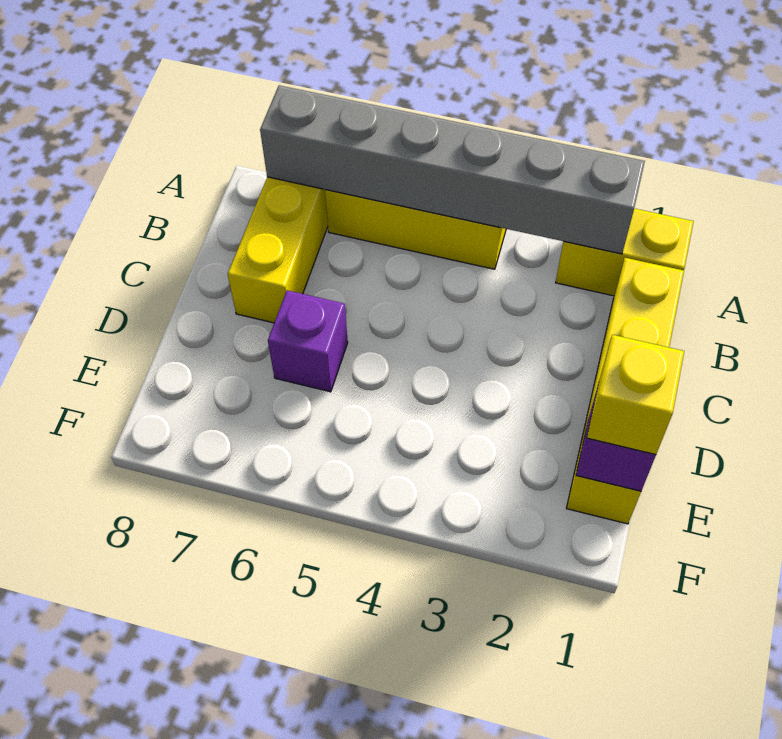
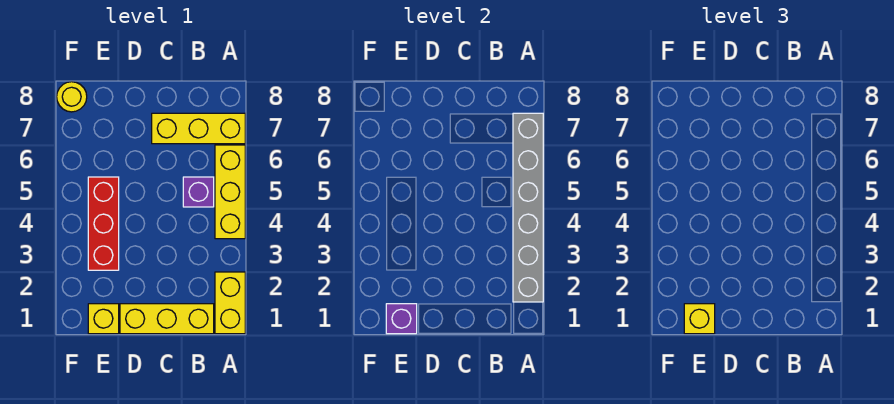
purple 1x1 brick [268,290,348,392] -> purple 1x1 brick moved to [183,177,214,207]
none -> red 1x3 brick [88,177,119,270]
none -> yellow 1x1 round brick [57,82,87,112]

